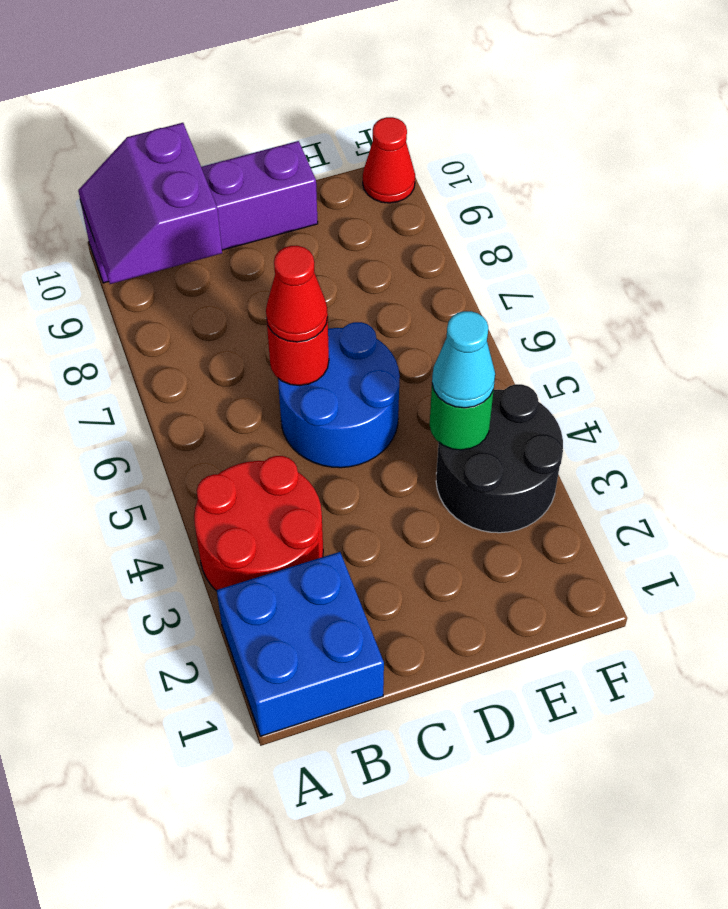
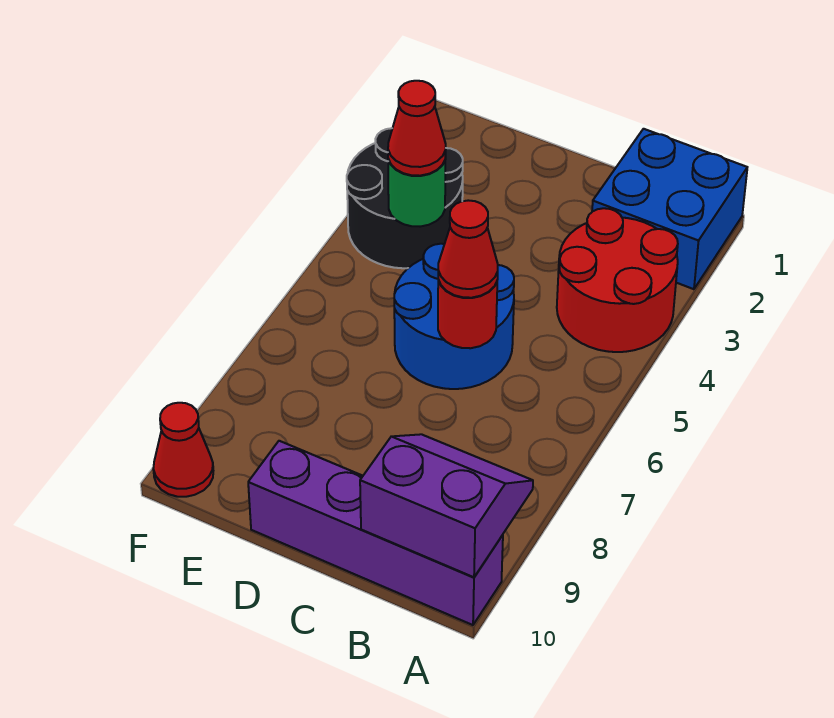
purple 2x2 slope [78,123,222,284] -> purple 2x2 slope turned to [360,434,533,577]
cyan 1x1 cone [432,311,495,408] -> red 1x1 cone [388,81,446,176]

